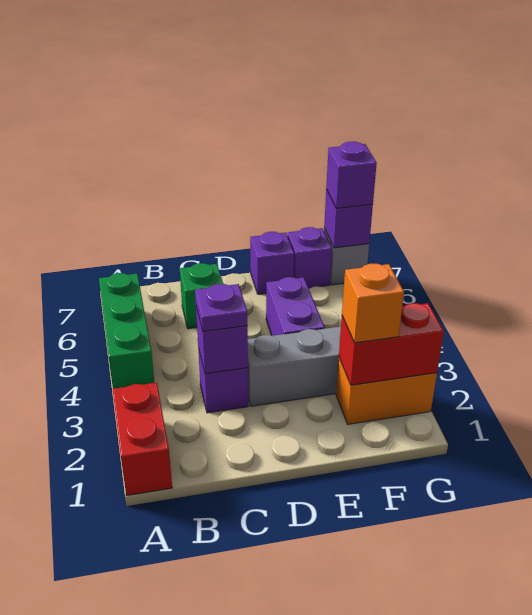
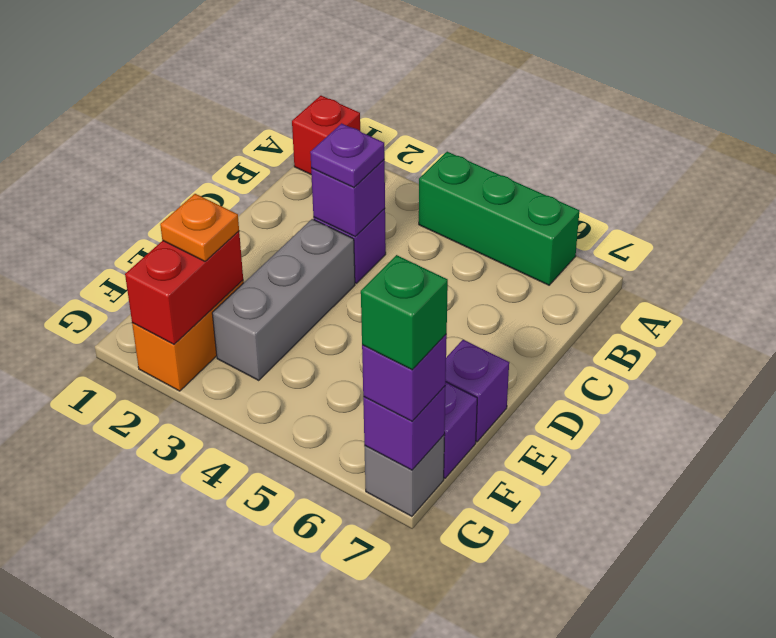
red 1x2 brick [113,383,172,495] -> red 1x1 brick [292,96,360,174]
green 1x1 brick [180,263,223,329] -> green 1x1 brick moved to [361,255,448,370]
purple 1x2 brick [266,277,324,336] -> none
orange 1x1 brick [342,264,404,343] -> orange 1x1 plate [160,194,239,261]

